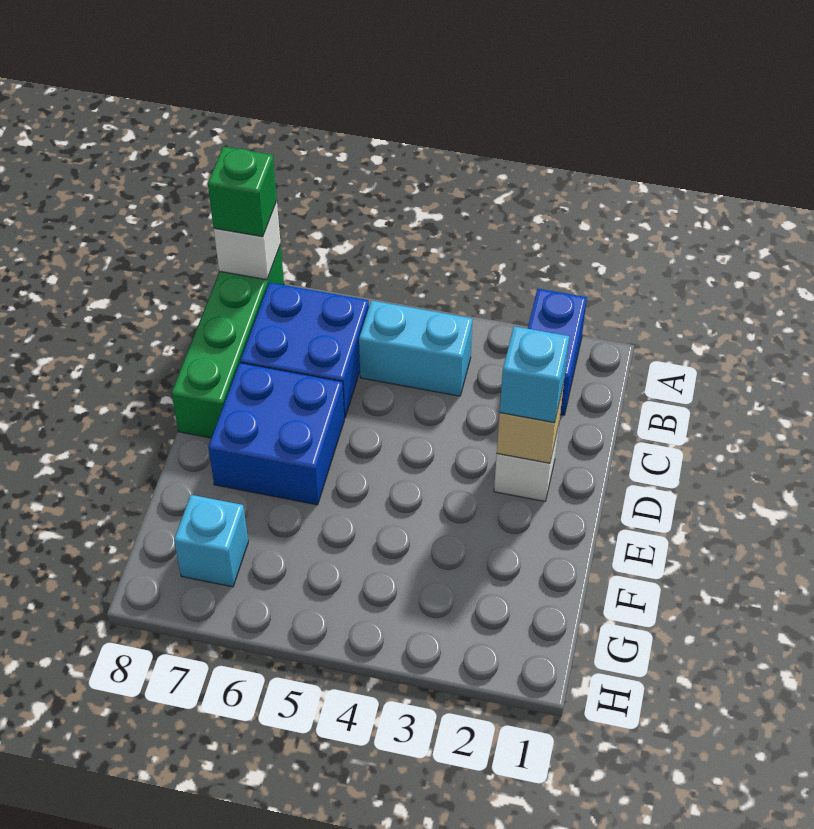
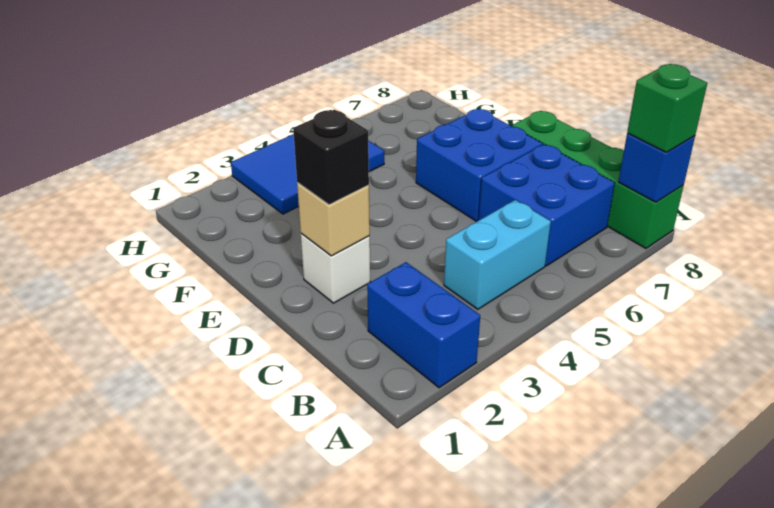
white 1x1 brick [214,201,281,280] -> blue 1x1 brick [618,133,695,202]
cyan 1x1 brick [500,326,569,423] -> black 1x1 brick [293,110,369,205]
none -> blue 2x3 tile [231,134,384,214]
cyan 1x1 brick [174,495,248,587] -> none

